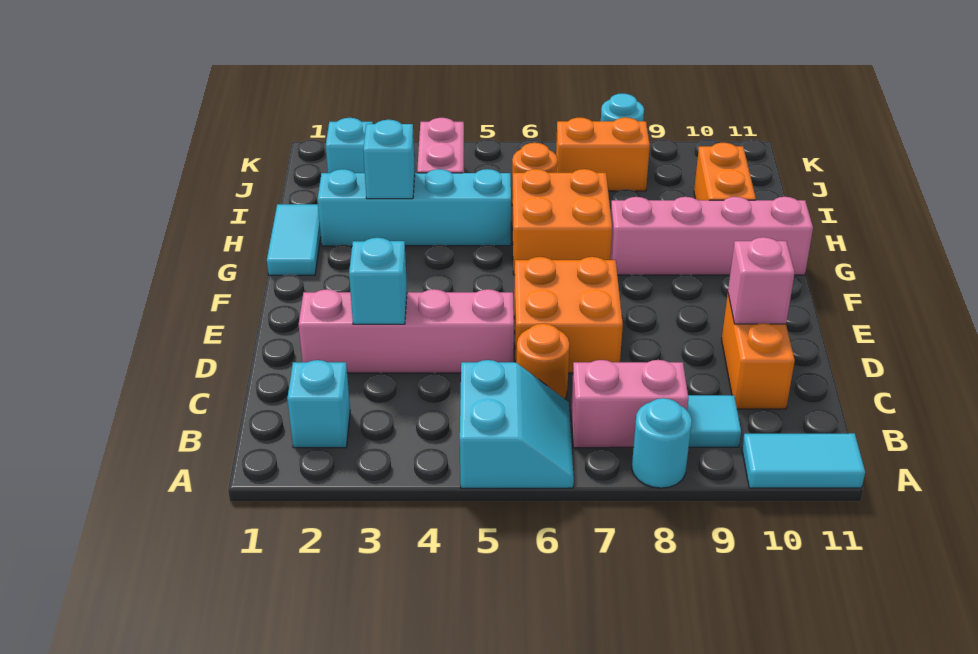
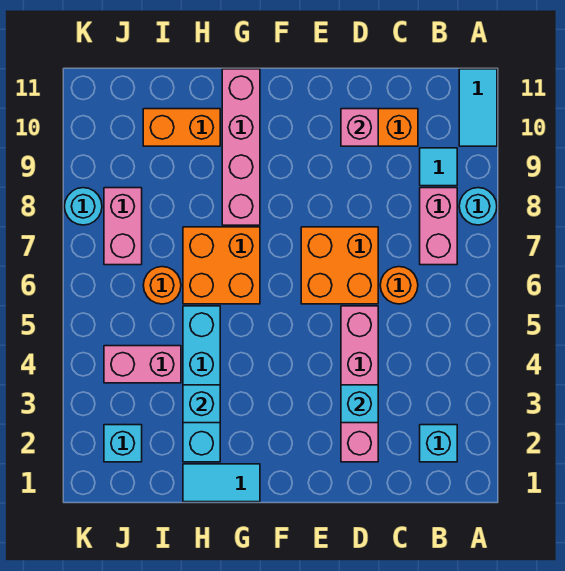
cyan 2x2 slope [460,360,574,488] -> none
orange 1x2 brick [556,117,650,191] -> pink 1x2 brick [104,188,142,265]

